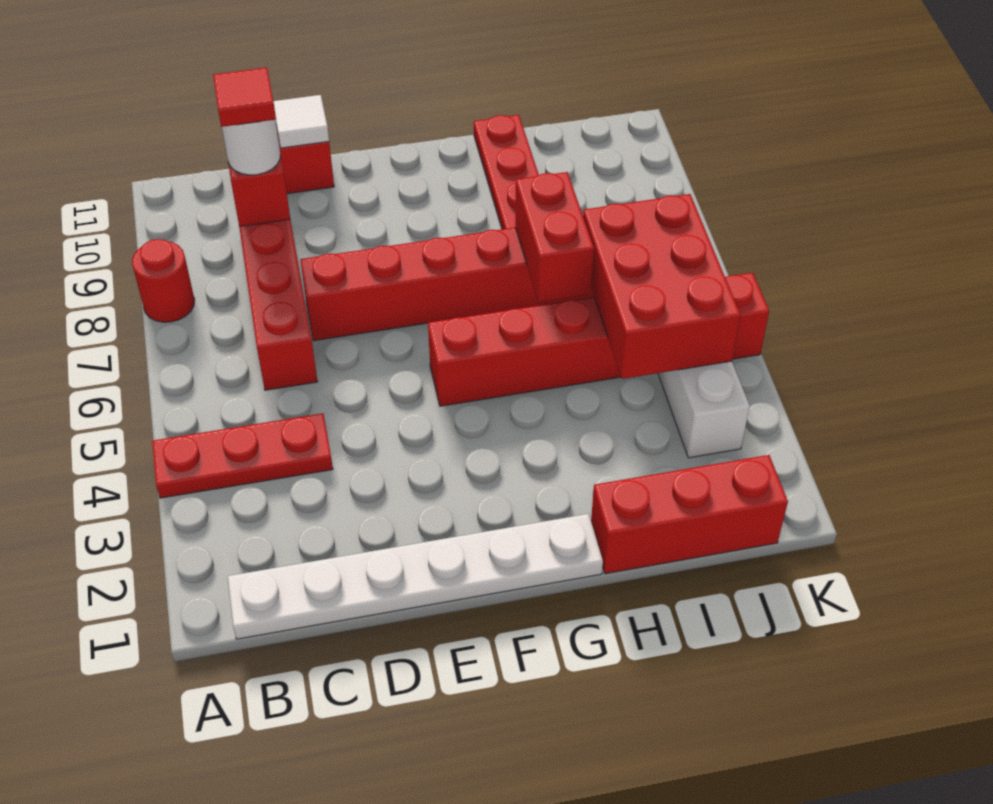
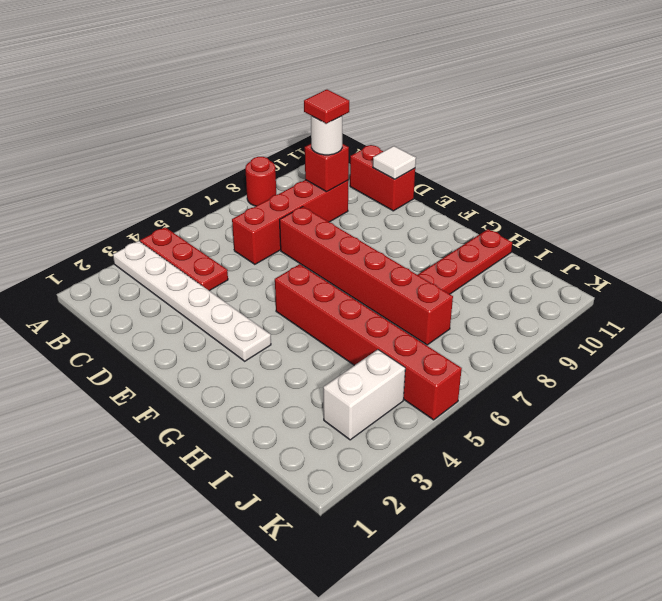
white 1x6 plate [228,514,603,639] -> white 1x6 plate moved to [113,241,271,361]
red 1x3 brick [591,455,788,574] -> none
red 1x2 brick [515,172,594,303] -> none
red 2x3 brick [583,194,741,379] -> none

